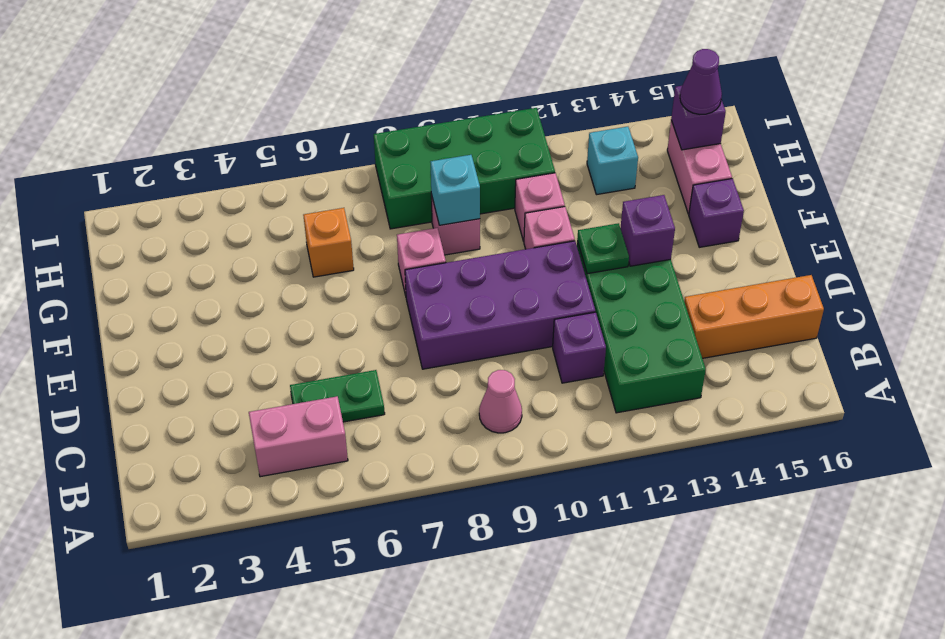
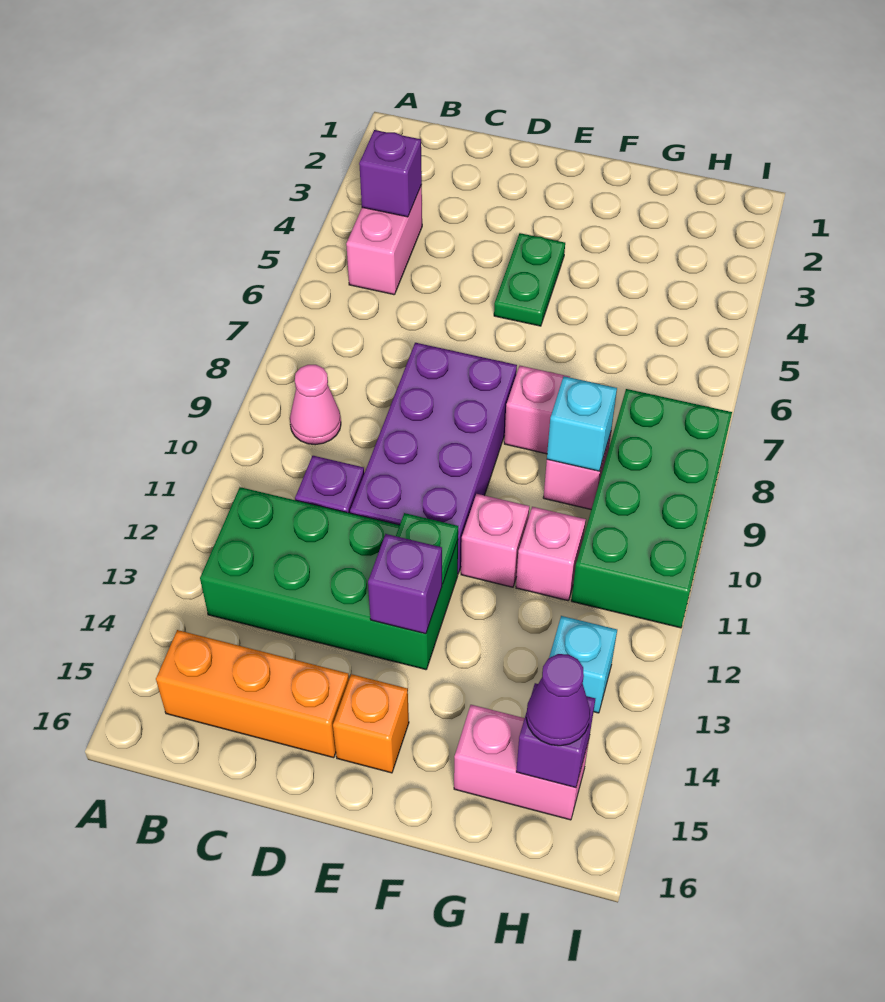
green 1x2 plate [290,370,385,422] -> green 1x2 plate moved to [494,233,565,326]
orange 1x3 brick [684,275,824,358] -> orange 1x3 brick turned to [156,630,349,758]
purple 1x1 brick [689,178,744,247] -> purple 1x1 brick moved to [359,130,422,217]
orange 1x1 brick [303,208,354,277] -> orange 1x1 brick moved to [333,674,409,773]

